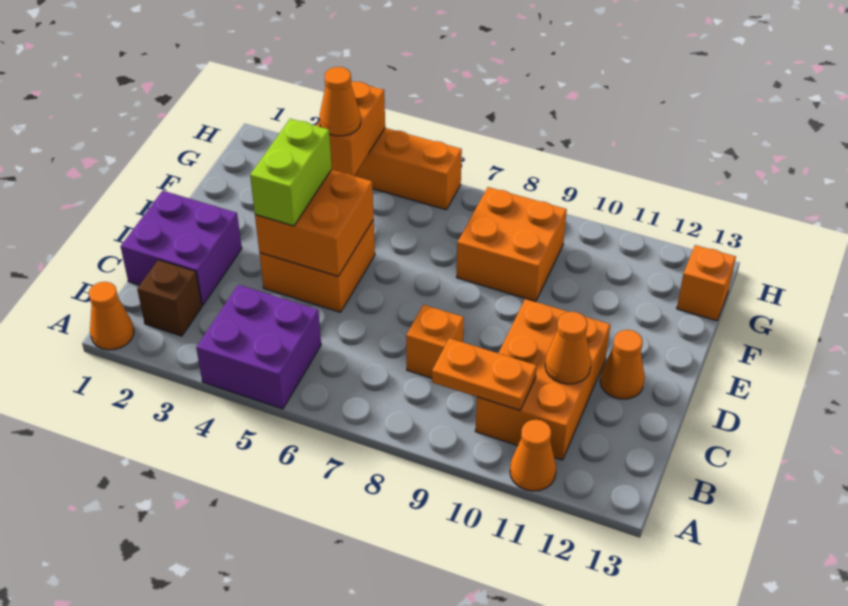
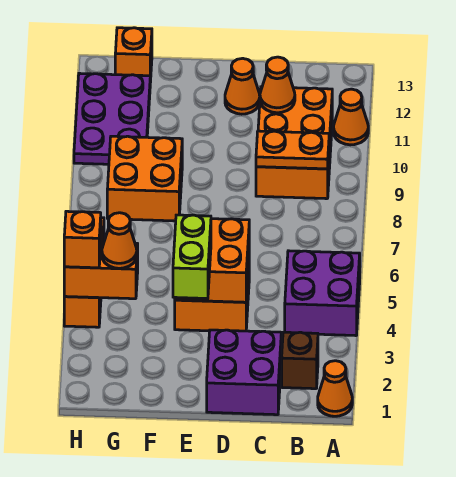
orange 1x2 plate [432,338,537,410] -> orange 1x2 plate turned to [256,131,329,169]
orange 2x3 brick [475,299,610,460] -> orange 2x3 brick turned to [256,87,332,199]
orange 1x1 brick [406,305,464,378] -> orange 1x1 brick moved to [64,211,101,268]
lime 1x2 brick [250,119,332,226] -> lime 1x2 brick turned to [173,215,211,299]
none -> purple 2x3 plate [74,73,150,164]

